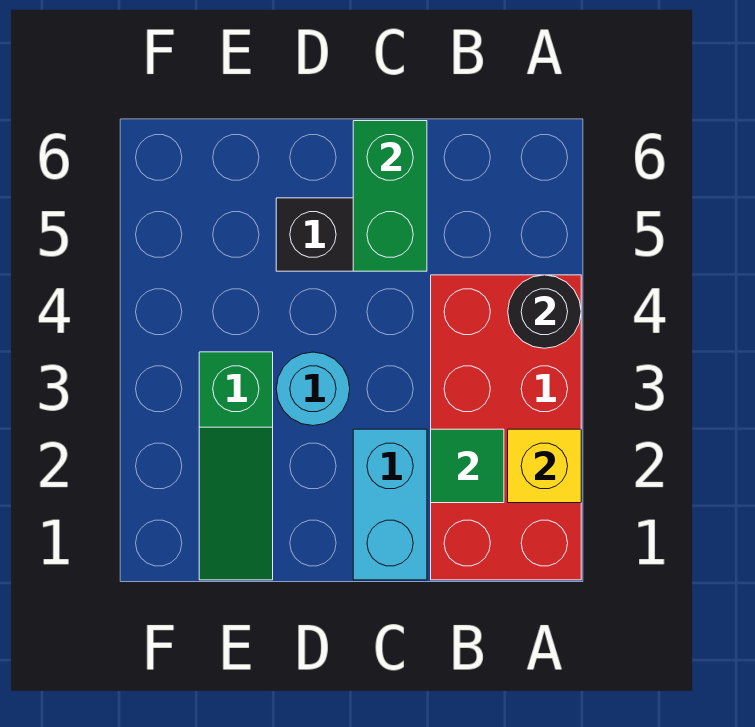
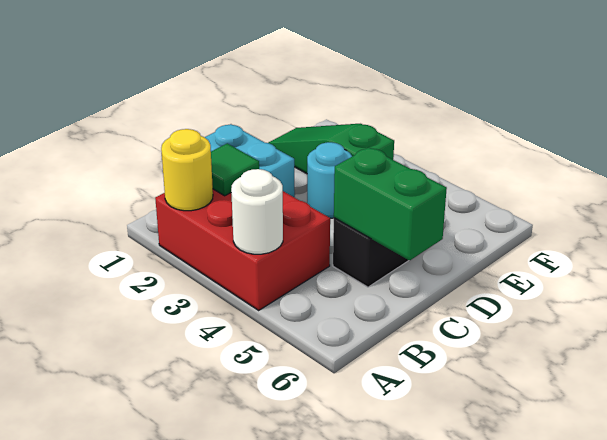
red 2x4 brick [431,275,581,580] -> red 2x3 brick [155,189,330,310]
yellow 1x1 brick [508,429,581,503] -> yellow 1x1 round brick [161,129,213,211]
black 1x1 round brick [508,275,581,348] -> white 1x1 round brick [231,169,283,254]

